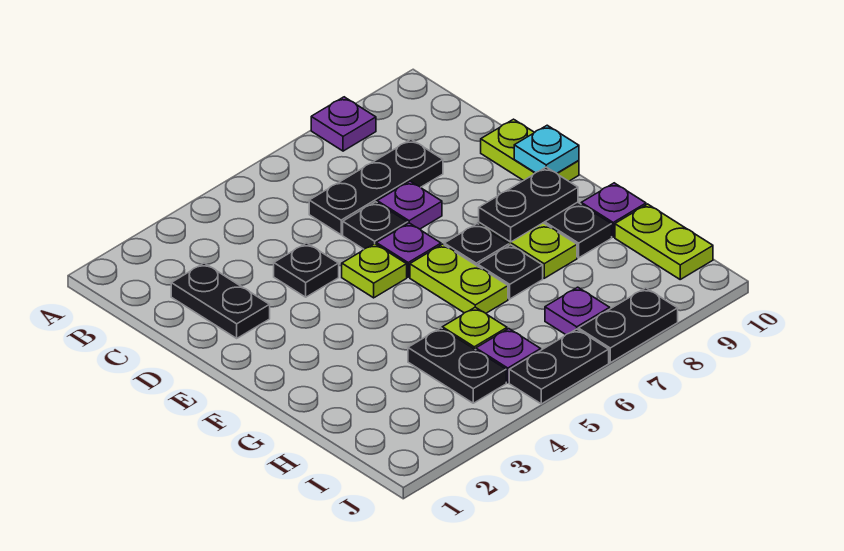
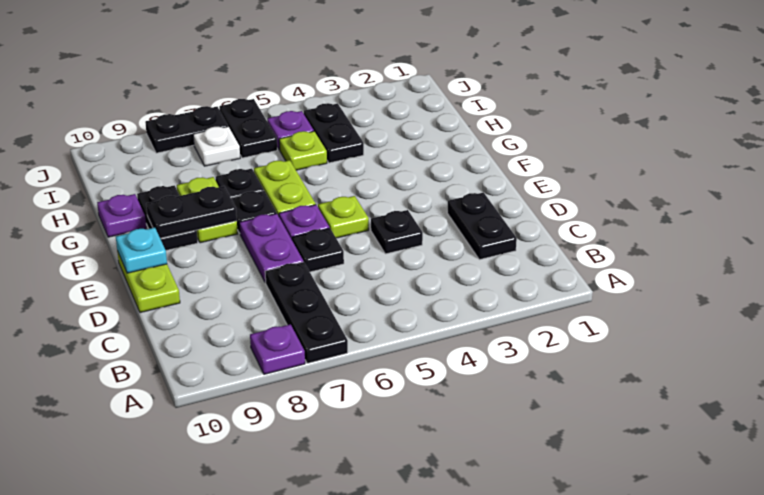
black 1x3 plate [309,139,443,235] -> black 1x3 plate turned to [265,262,348,363]
purple 1x1 plate [377,181,442,229] -> purple 1x2 plate [239,214,303,283]
lime 1x2 plate [615,204,713,279] -> none
purple 1x1 plate [545,287,610,335] -> white 1x1 plate [193,127,240,166]
black 1x2 plate [509,329,609,404] -> black 1x2 plate turned to [219,99,277,158]

